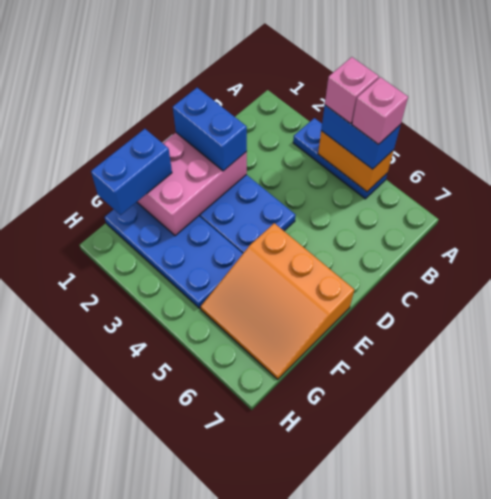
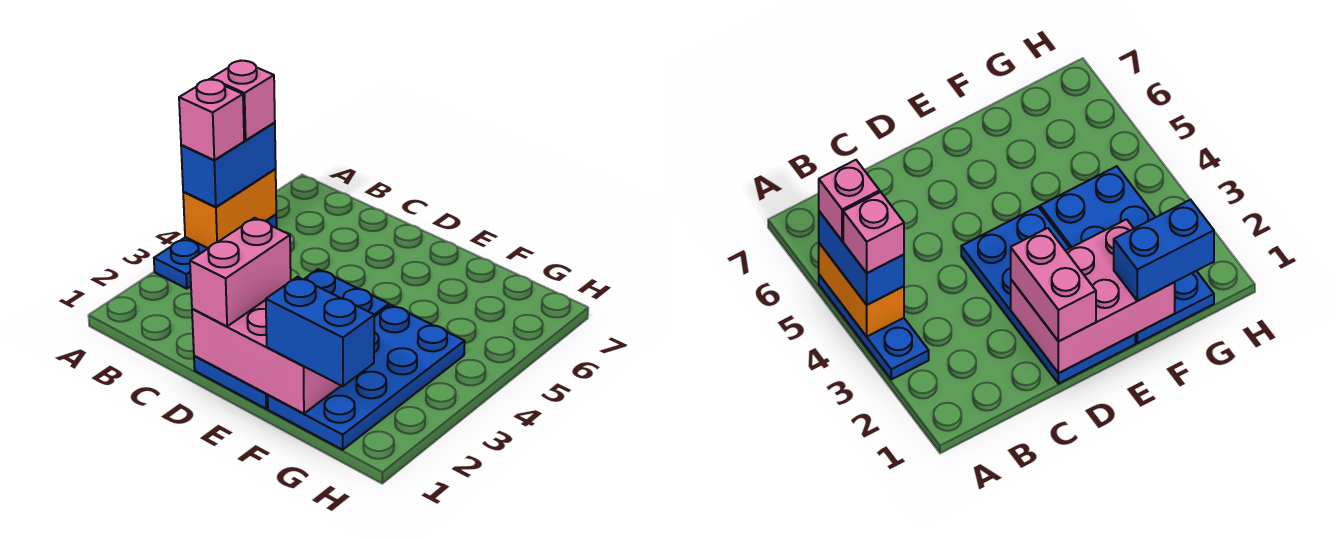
blue 1x2 brick [173,88,247,171] -> pink 1x2 brick [190,218,291,326]
orange 3x3 slope [200,223,354,379] -> none

